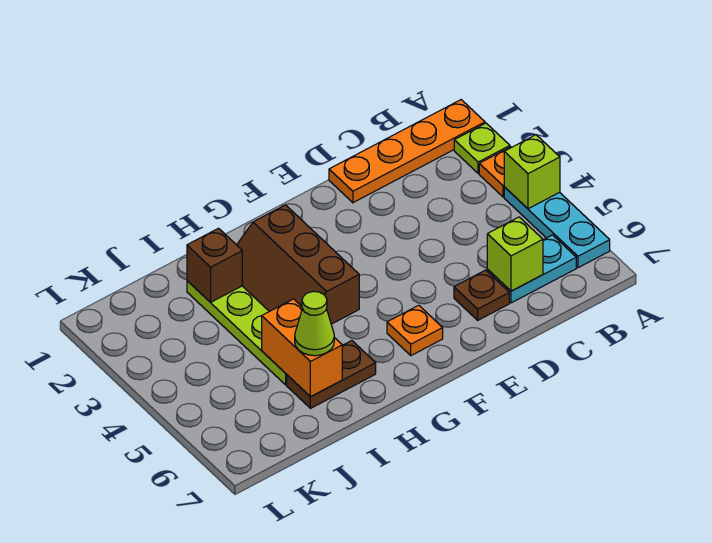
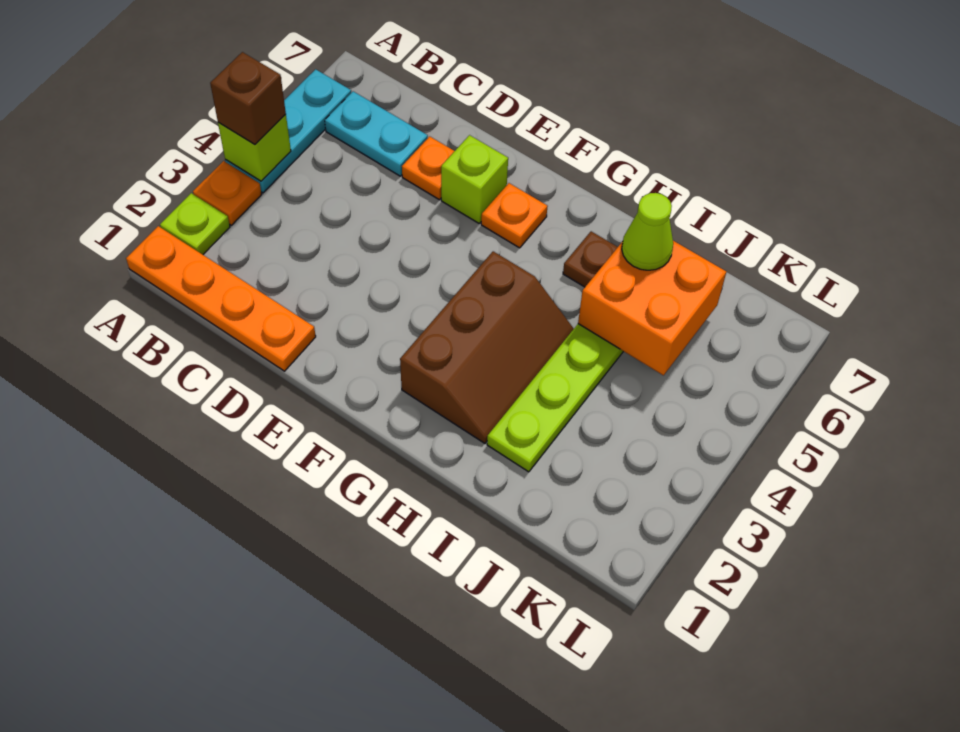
lime 1x1 brick [487,217,543,291] -> lime 1x1 brick moved to [441,135,508,223]
brown 1x1 plate [454,270,509,320] -> orange 1x1 plate [402,136,454,200]
brown 1x1 brick [187,228,242,302] -> brown 1x1 brick moved to [210,52,286,145]
orange 1x2 brick [262,299,342,397] -> orange 2x2 brick [578,241,726,375]

